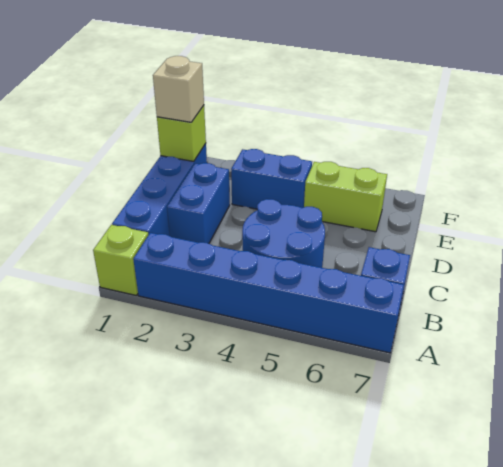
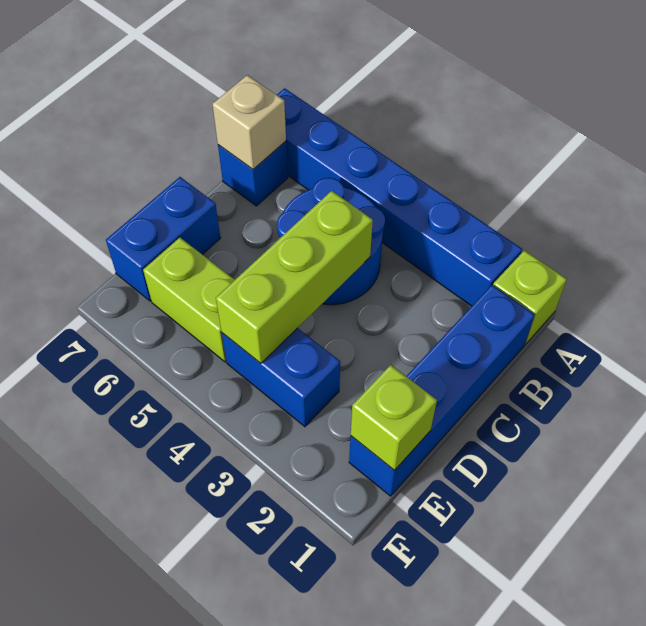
blue 1x2 brick [167,163,230,243] -> blue 1x2 brick moved to [106,177,220,301]
none -> lime 1x3 brick [216,191,373,363]
tan 1x1 brick [153,56,204,122] -> tan 1x1 brick moved to [213,75,286,169]

